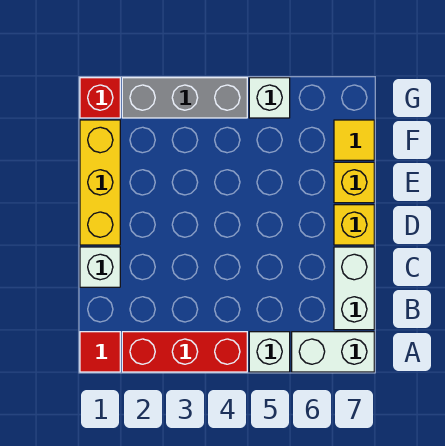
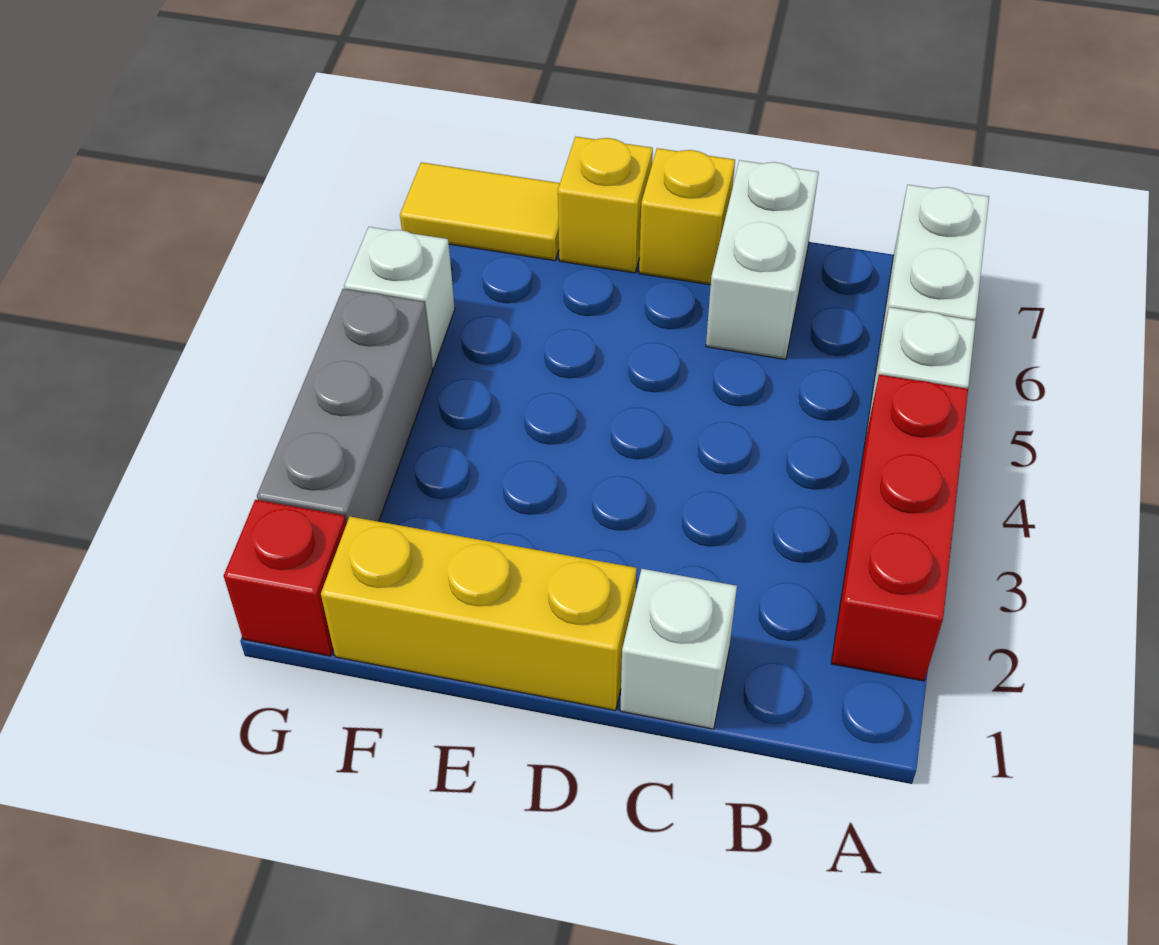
red 1x1 tile [80,332,120,372] -> none
white 1x2 brick [334,247,374,330] -> white 1x2 brick turned to [706,160,819,360]
yellow 1x1 tile [334,120,374,160] -> yellow 1x2 tile [400,162,560,261]

